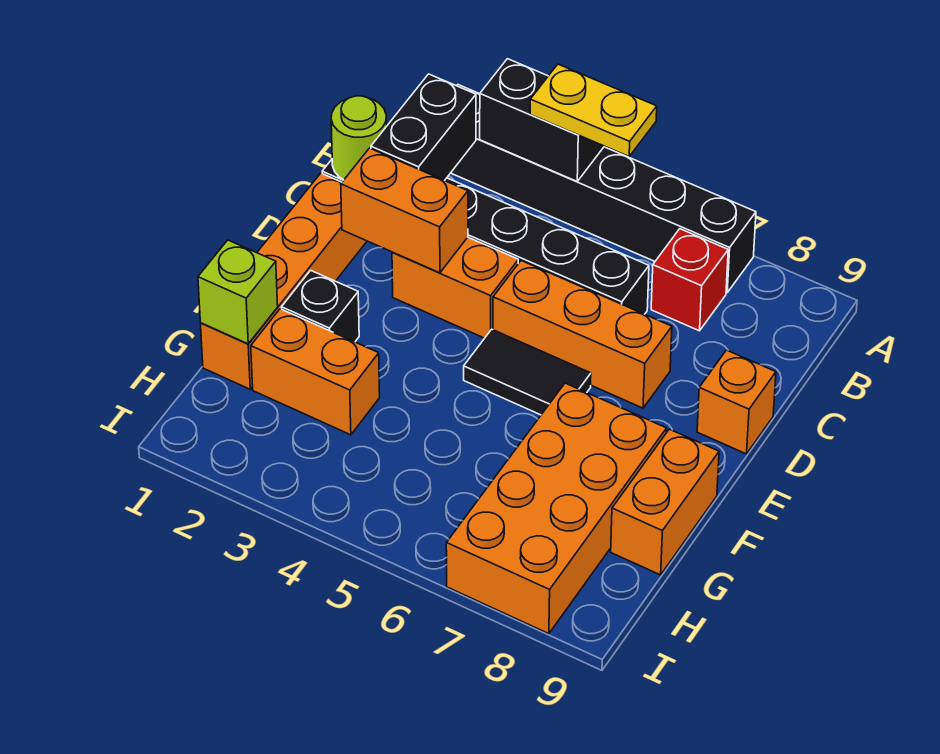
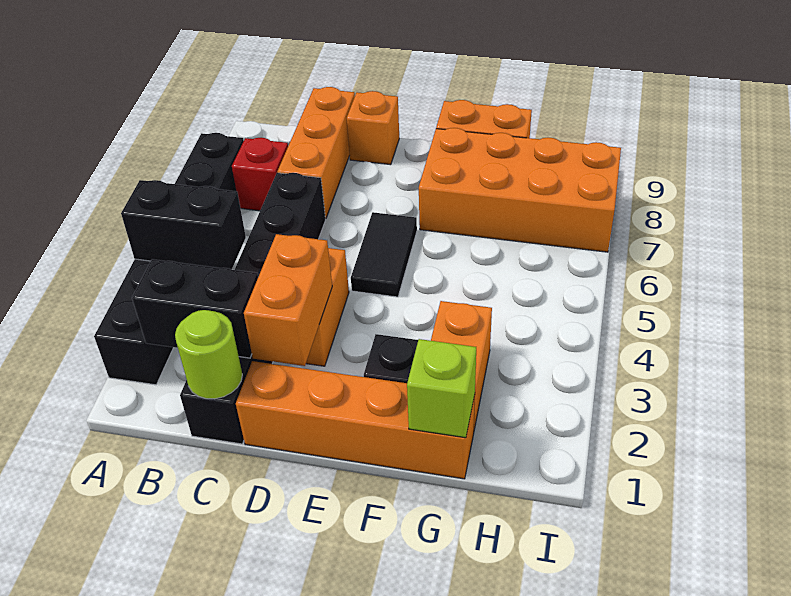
black 1x2 brick [480,59,604,181] -> black 1x2 brick turned to [121,180,246,269]
yellow 1x2 plate [530,64,657,156] -> none
orange 1x3 brick [493,261,672,408] -> orange 1x3 brick moved to [277,87,355,219]

